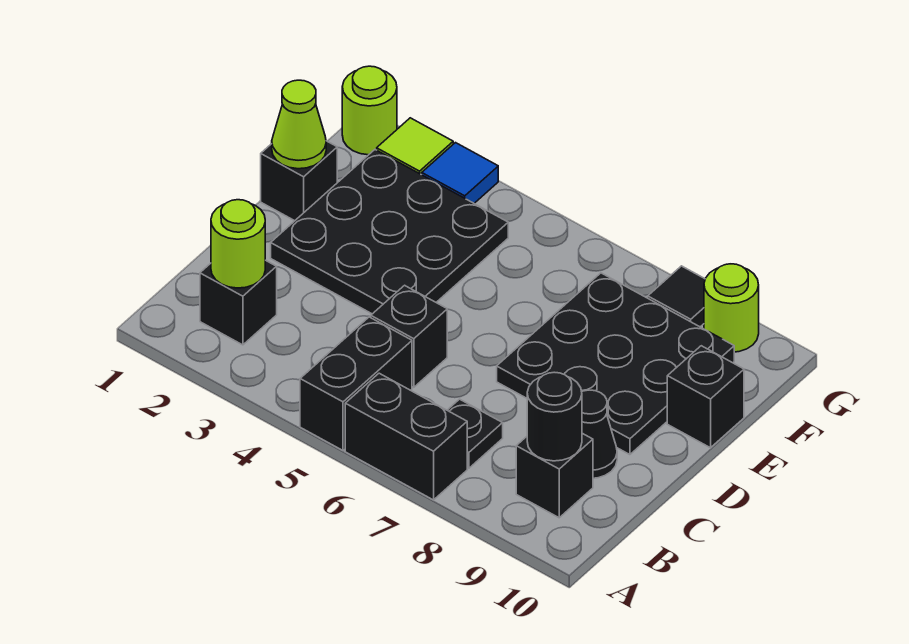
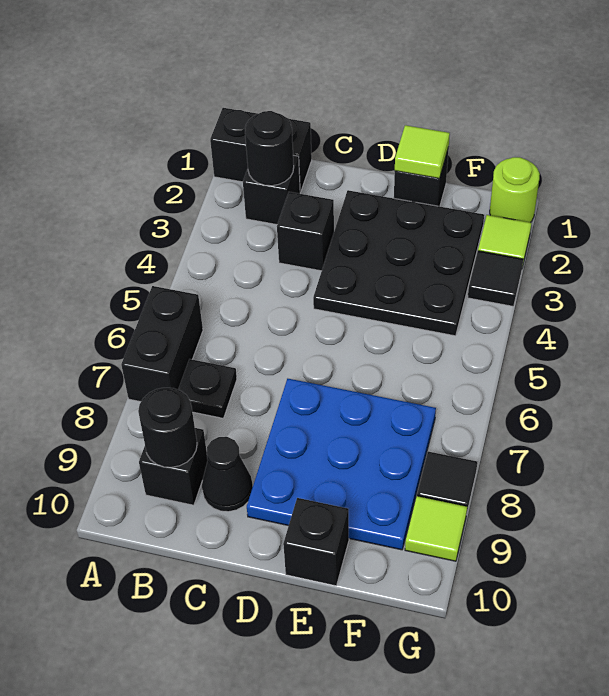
black 1x2 brick [300,317,412,450] -> black 1x2 brick moved to [210,108,312,192]
lime 1x1 round brick [211,200,265,288] -> black 1x1 round brick [245,111,294,186]
black 1x1 brick [371,285,447,387] -> black 1x1 brick moved to [277,192,334,271]
black 3x3 plate [497,273,734,455] -> blue 3x3 plate [247,379,436,550]
lime 1x1 cone [272,80,326,169] -> lime 1x1 tile [395,125,450,179]
blue 1x1 tile [422,143,498,203] -> black 1x1 tile [468,251,523,306]
lime 1x1 round brick [704,264,759,352] -> lime 1x1 tile [405,496,467,561]

